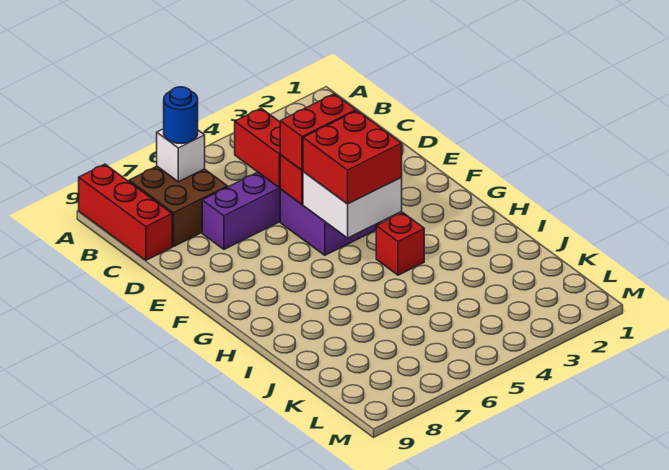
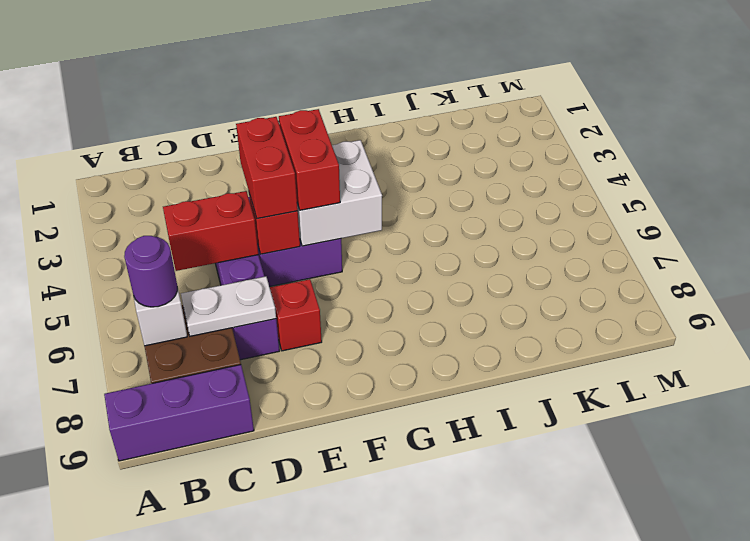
red 1x3 brick [79,164,172,260] -> purple 1x3 brick [104,365,254,461]
blue 1x1 round brick [164,87,198,144] -> purple 1x1 round brick [124,236,177,307]
none -> white 1x2 plate [181,276,276,336]
red 2x2 brick [303,111,402,204] -> red 1x2 brick [279,109,340,210]
red 1x1 brick [376,213,424,275] -> red 1x1 brick moved to [270,279,322,351]

